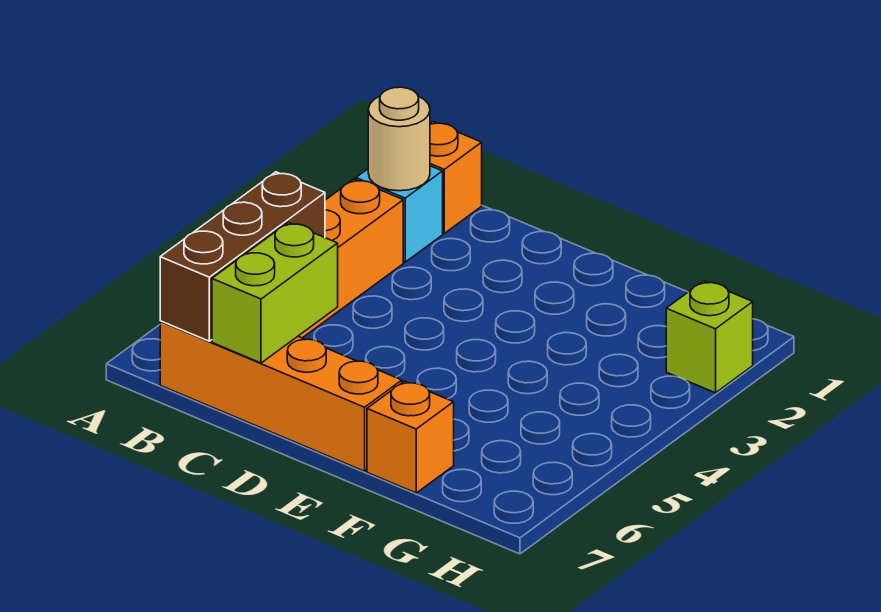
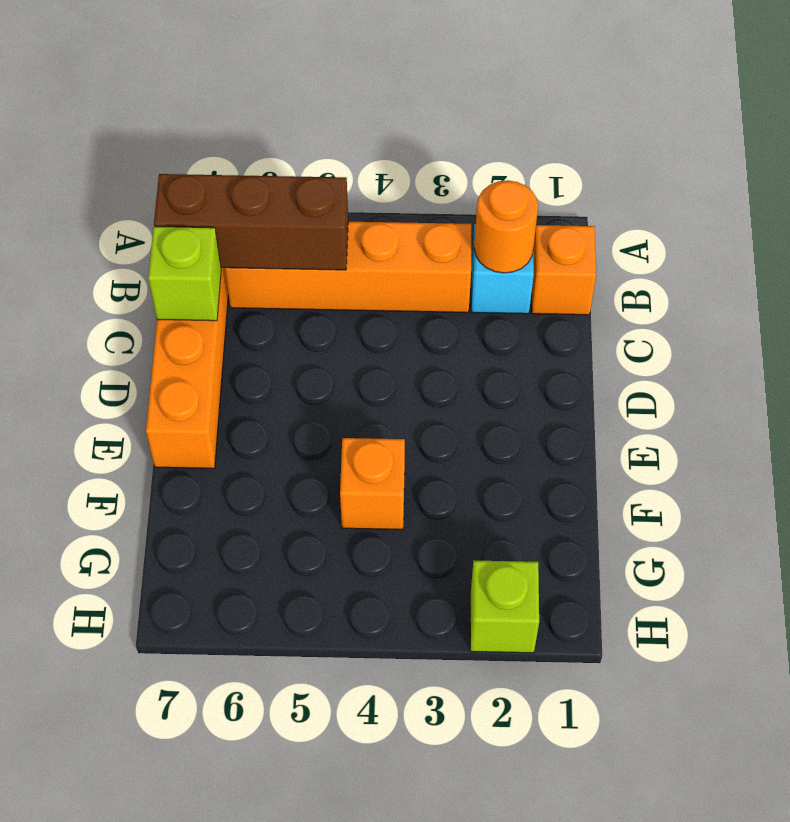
tan 1x1 round brick [368,87,430,191] -> orange 1x1 round brick [474,180,538,273]
lime 1x2 brick [212,222,338,363] -> lime 1x1 brick [148,226,221,321]
orange 1x1 brick [367,381,454,493] -> orange 1x1 brick moved to [340,438,405,529]

